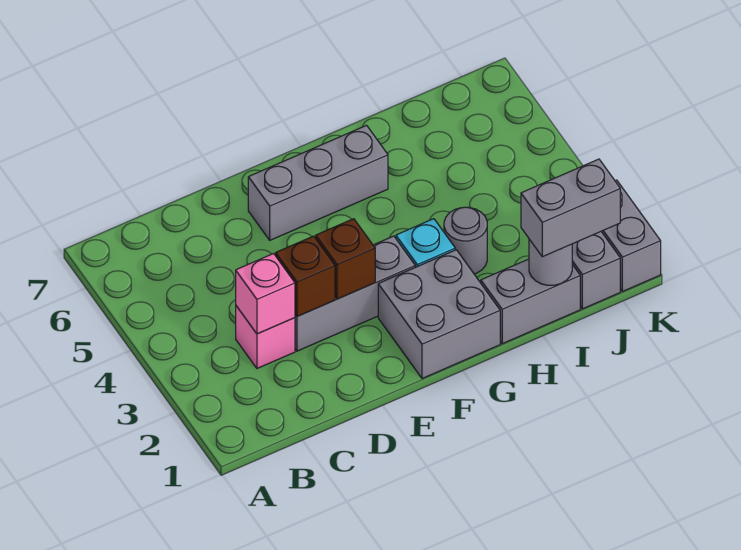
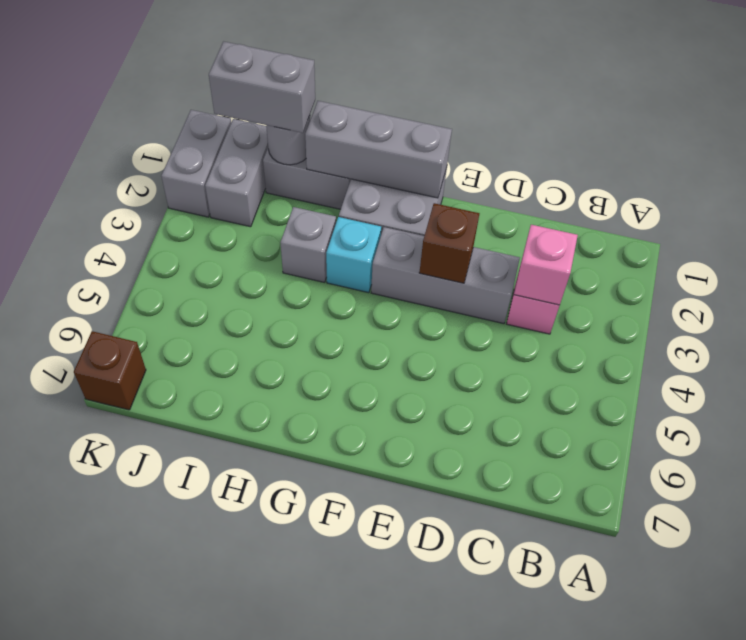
brown 1x1 brick [276,236,335,316] -> brown 1x1 brick moved to [74,331,146,410]
grey 1x3 brick [248,125,388,240] -> grey 1x3 brick moved to [305,101,452,198]
grey 1x1 round brick [444,207,487,274] -> grey 1x1 brick [280,207,336,282]

